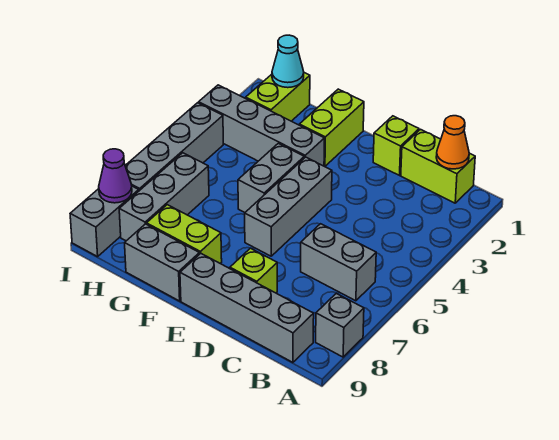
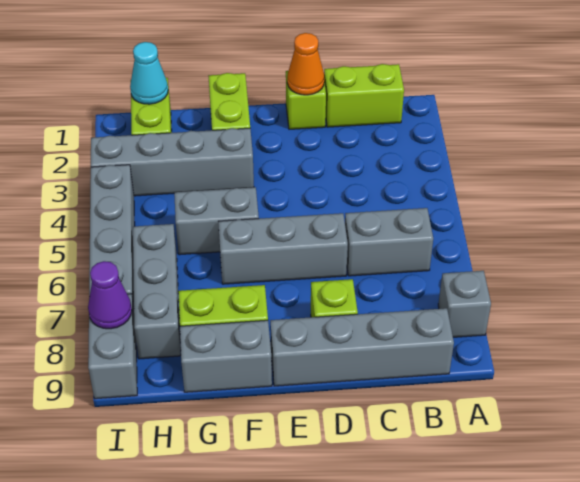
orange 1x1 cone [436,116,469,169] -> orange 1x1 cone moved to [287,33,324,95]
grey 1x3 brick [245,157,332,256] -> grey 1x3 brick turned to [218,213,348,284]
grey 1x2 brick [238,143,304,212] -> grey 1x2 brick turned to [174,187,259,255]

